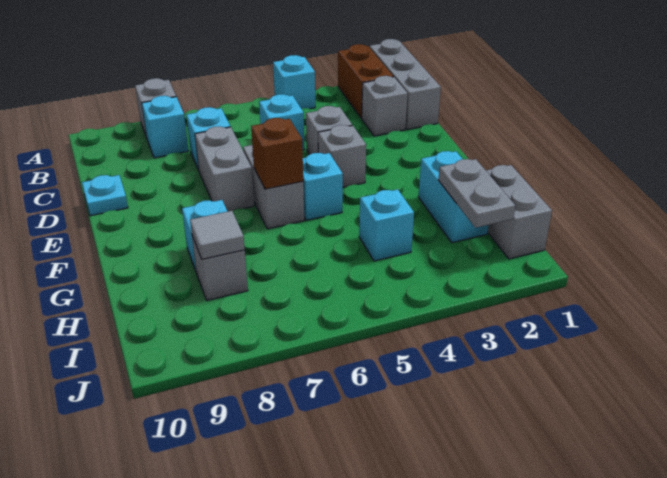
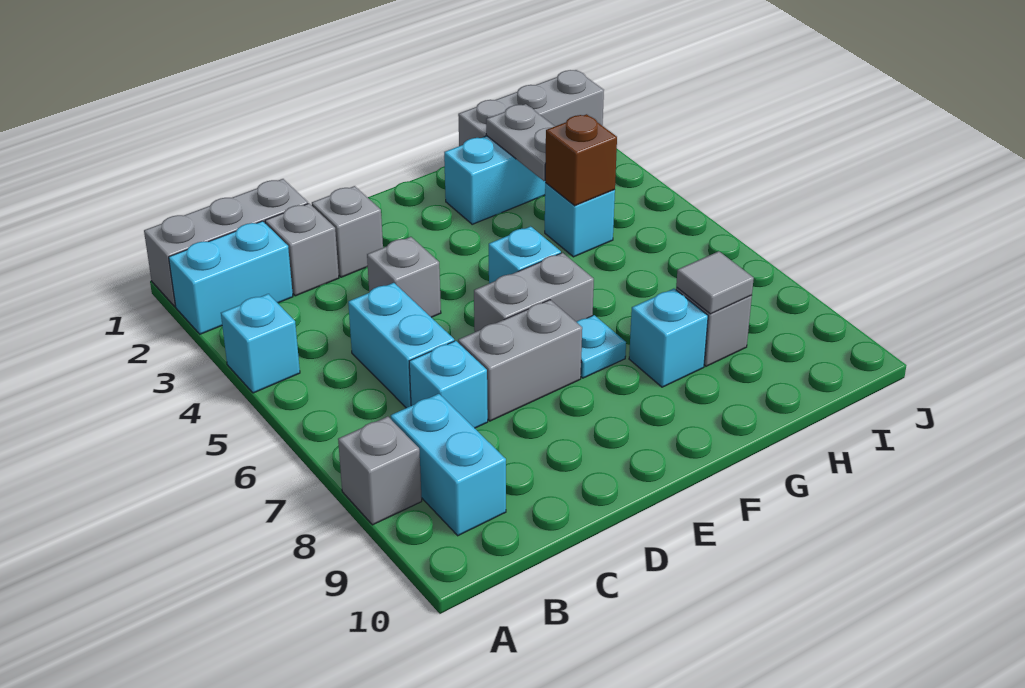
brown 1x2 brick [338,44,393,118] -> cyan 1x2 brick [169,221,293,334]
cyan 1x1 brick [142,96,188,158] -> cyan 1x2 brick [391,394,506,536]
cyan 1x1 brick [259,94,305,150] -> cyan 1x2 brick [348,283,454,408]
cyan 1x1 plate [82,175,128,216] -> cyan 1x1 plate moved to [577,315,626,378]
grey 1x1 brick [318,125,366,187] -> grey 1x1 brick moved to [312,186,383,277]
brown 1x1 brick [251,118,303,189] -> brown 1x1 brick moved to [545,114,617,206]
grey 1x2 brick [486,165,552,259] -> grey 1x3 brick [458,70,604,146]
grey 1x2 plate [438,159,515,228] -> grey 1x2 plate turned to [486,104,555,181]

